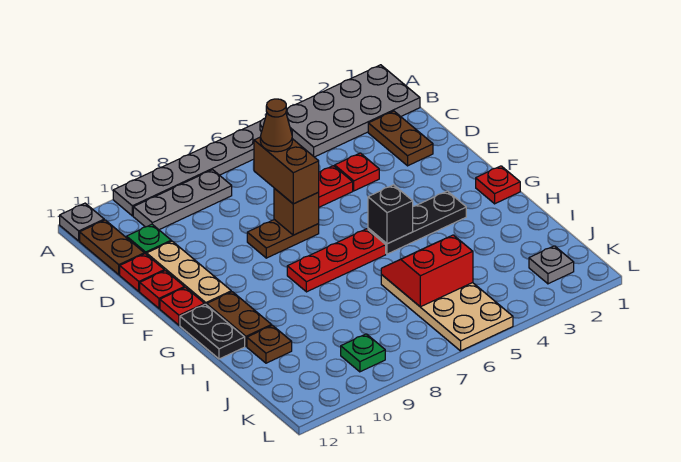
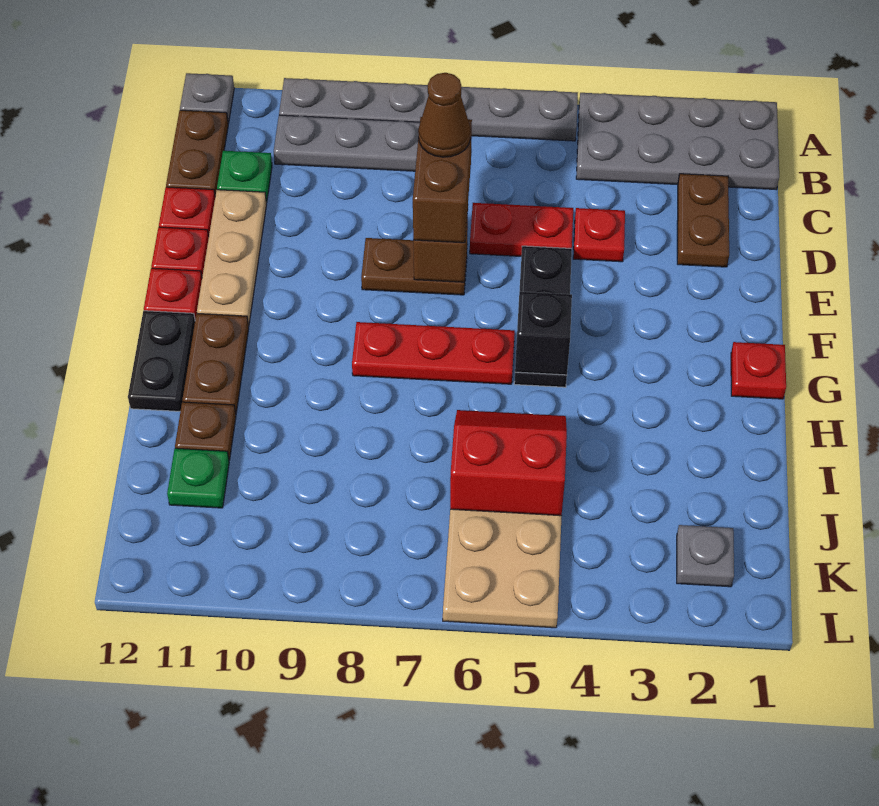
black 1x3 plate [368,191,466,254] -> black 1x3 plate turned to [514,246,572,387]
green 1x1 plate [341,334,385,372] -> green 1x1 plate moved to [167,448,229,508]

